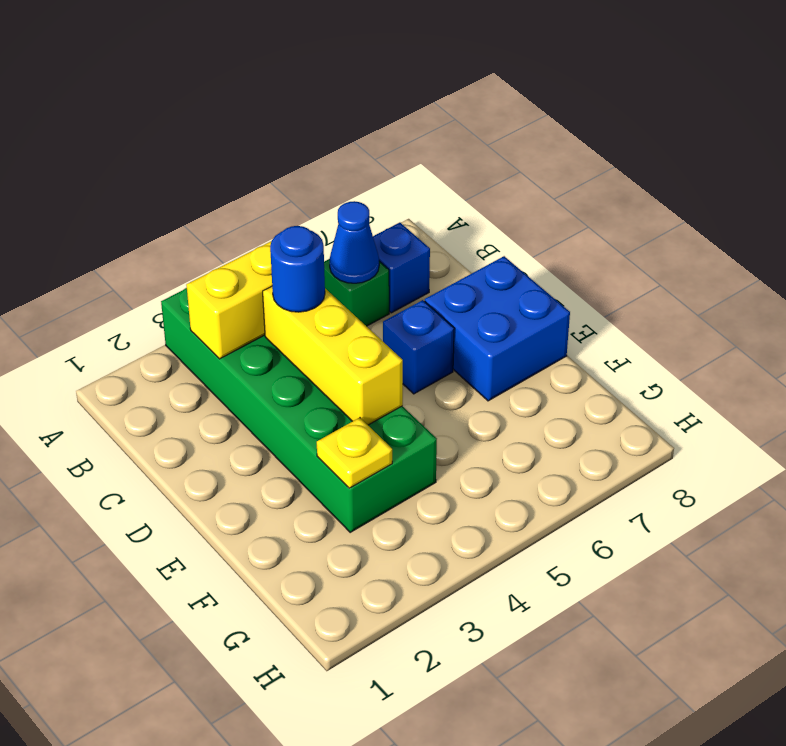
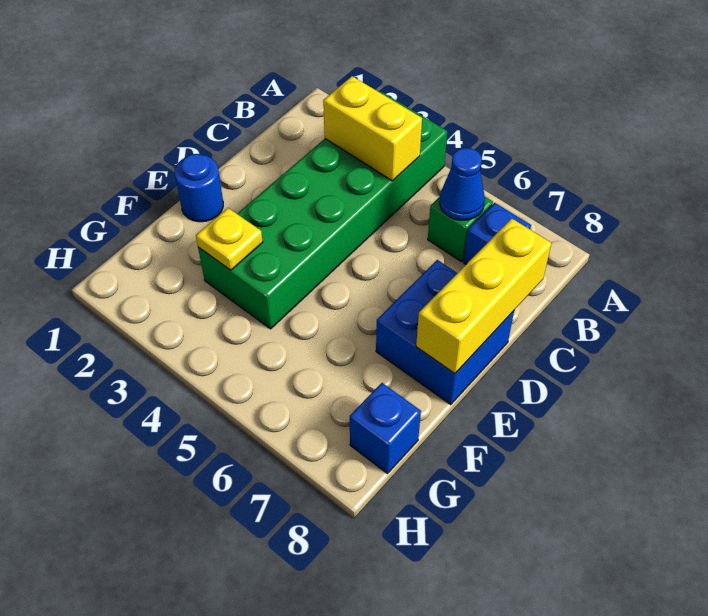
yellow 1x3 brick [263,286,403,425] -> yellow 1x3 brick moved to [416,219,551,374]
blue 1x1 round brick [270,226,325,312] -> blue 1x1 round brick moved to [175,154,223,222]
blue 1x1 brick [383,300,454,394] -> blue 1x1 brick moved to [350,383,421,474]

